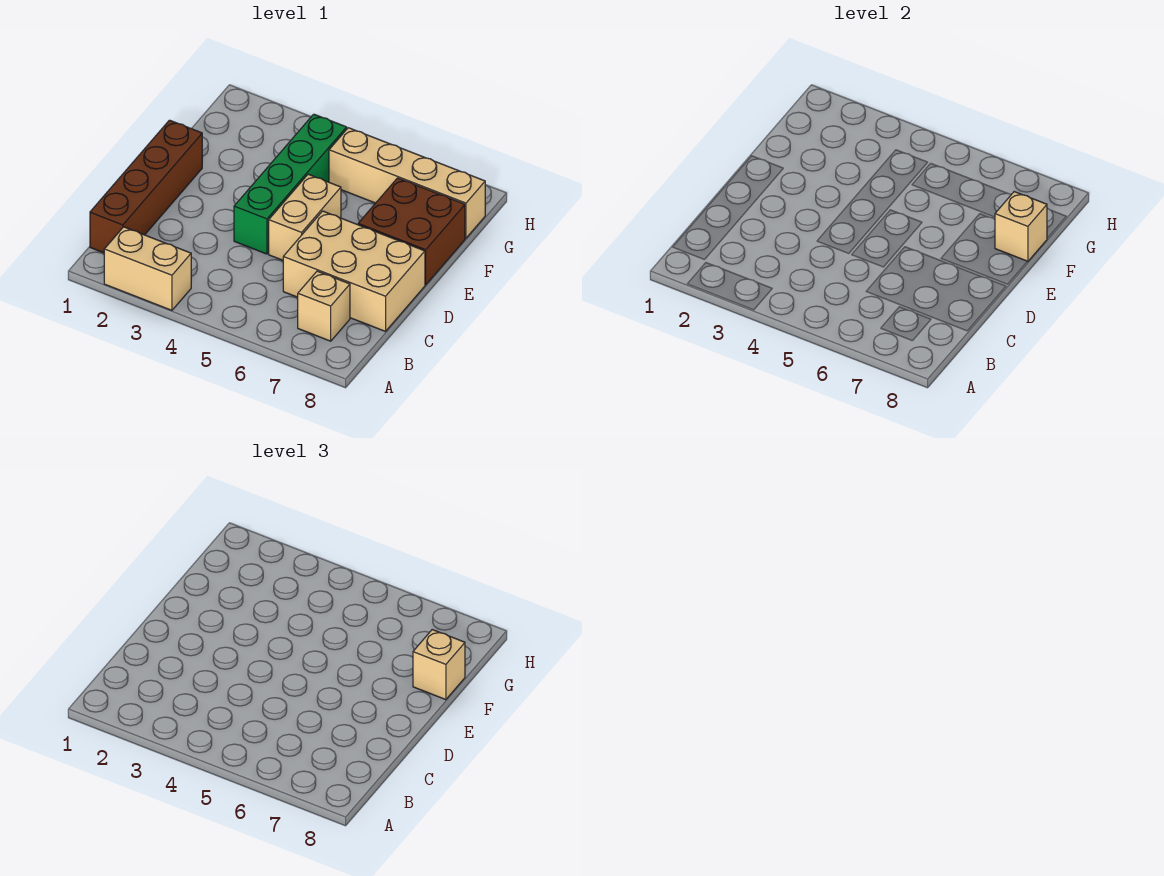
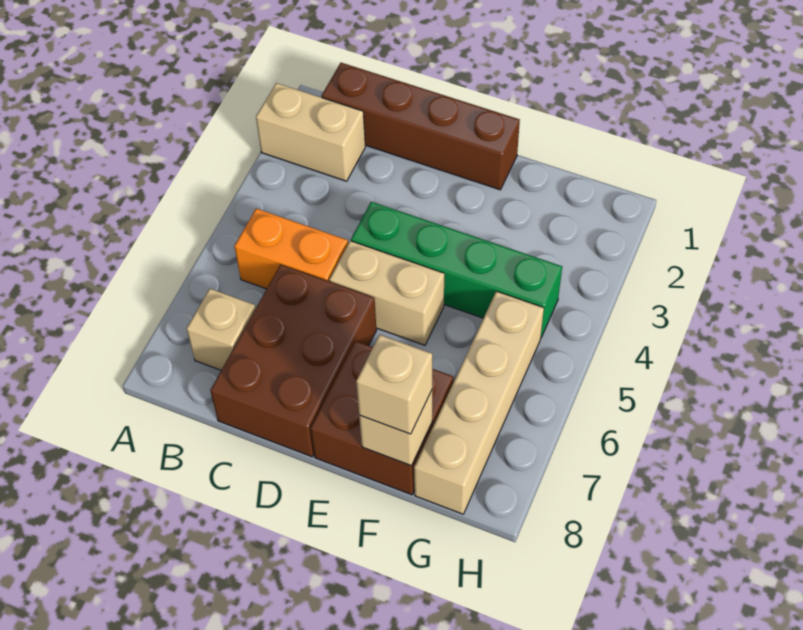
tan 1x2 brick [104,227,191,310] -> tan 1x2 brick turned to [256,83,365,181]
none -> orange 1x2 brick [234,209,348,289]
tan 2x3 brick [283,211,425,331] -> brown 2x3 brick [210,265,377,457]

